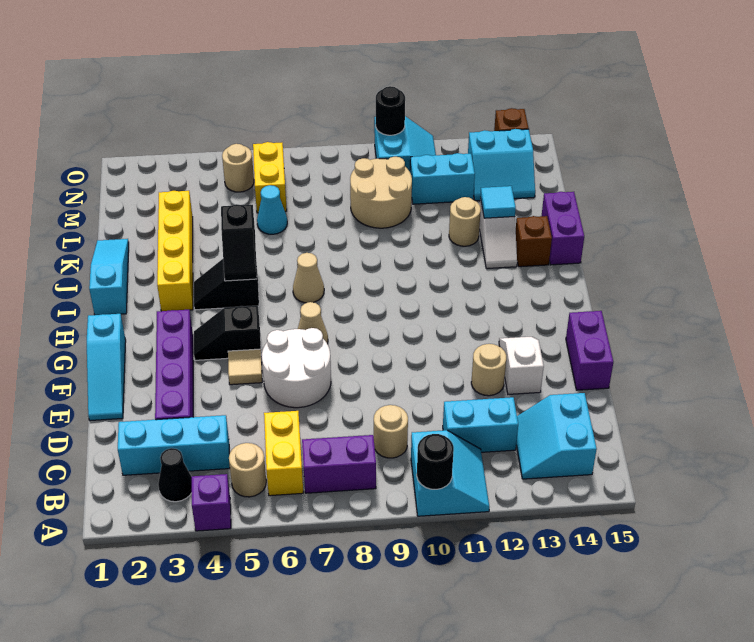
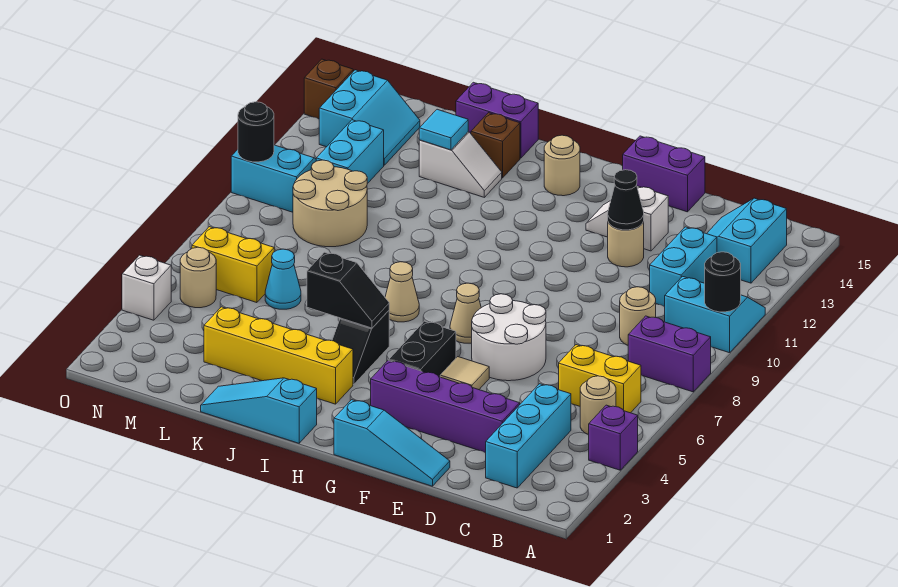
black 1x1 cone [158,448,192,502] -> black 1x1 cone moved to [608,170,644,230]
purple 1x2 brick [302,435,376,493] -> purple 1x2 brick turned to [628,316,711,392]
cyan 2x2 slope [516,393,597,479] -> cyan 2x2 slope turned to [707,198,787,283]
black 1x2 slope [194,306,261,360] -> black 1x2 brick [389,321,456,377]
tan 1x1 round brick [449,197,481,246] -> tan 1x1 round brick moved to [544,135,580,196]
none -> white 1x1 brick [122,255,171,320]

